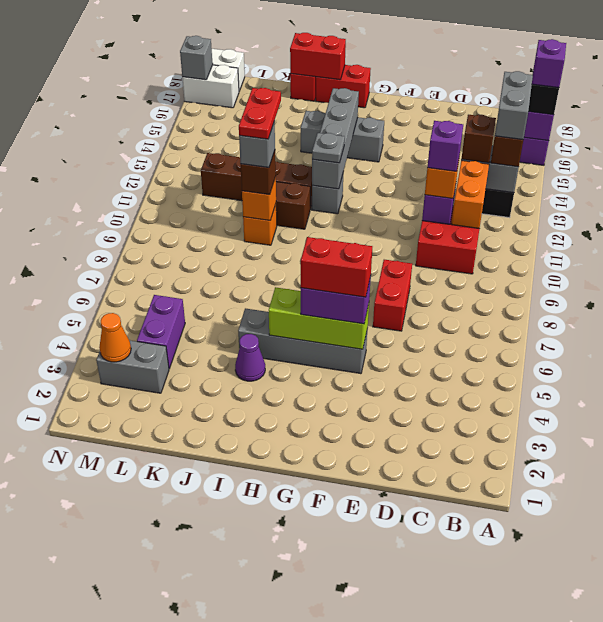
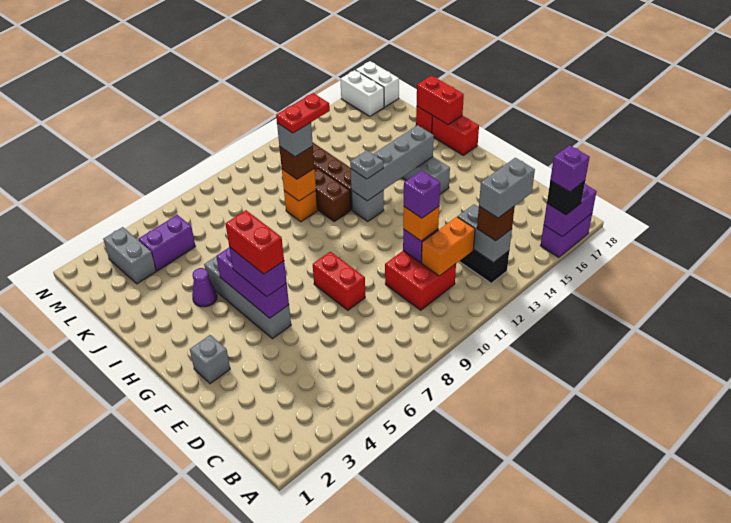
brown 1x1 brick [462,115,496,163] -> none
red 1x2 brick [373,260,412,331] -> red 1x2 brick turned to [313,252,365,310]
lime 1x3 brick [269,287,369,349] -> purple 1x3 brick [216,248,289,318]
orange 1x1 cone [99,313,131,362] -> none
grey 1x1 brick [180,36,213,80] -> grey 1x1 brick moved to [190,335,230,384]

